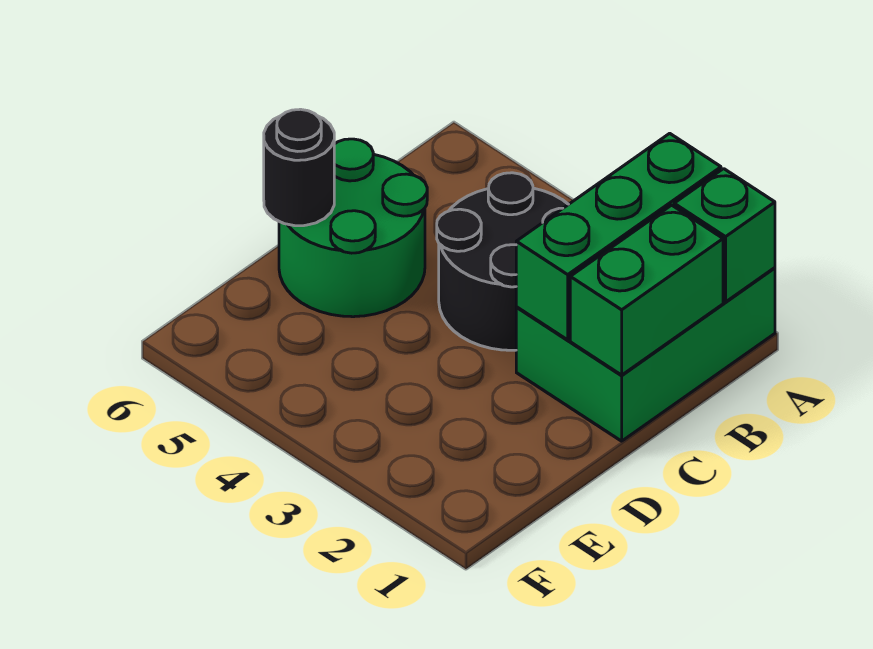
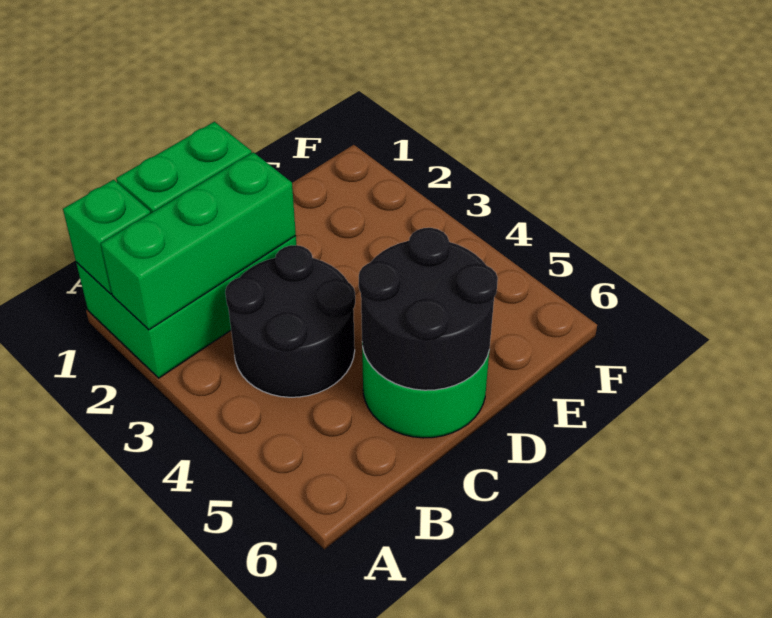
black 1x1 round brick [264,109,334,226] -> black 2x2 round brick [359,228,498,390]

